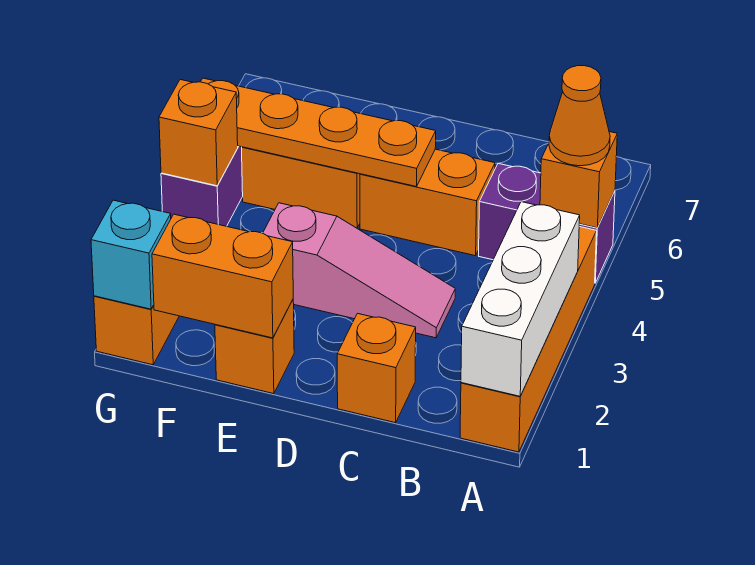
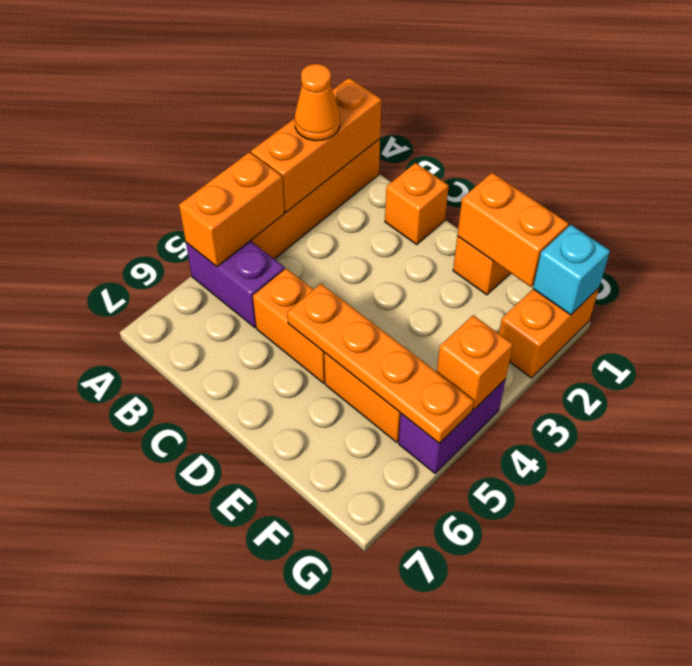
white 1x3 brick [461,202,580,396] -> orange 1x3 brick [251,78,382,212]
orange 1x1 brick [540,132,617,228] -> orange 1x2 brick [179,152,285,267]
orange 1x1 cone [549,66,610,166] -> orange 1x1 cone moved to [295,64,340,141]
pink 1x3 slope [263,203,455,338] -> none

